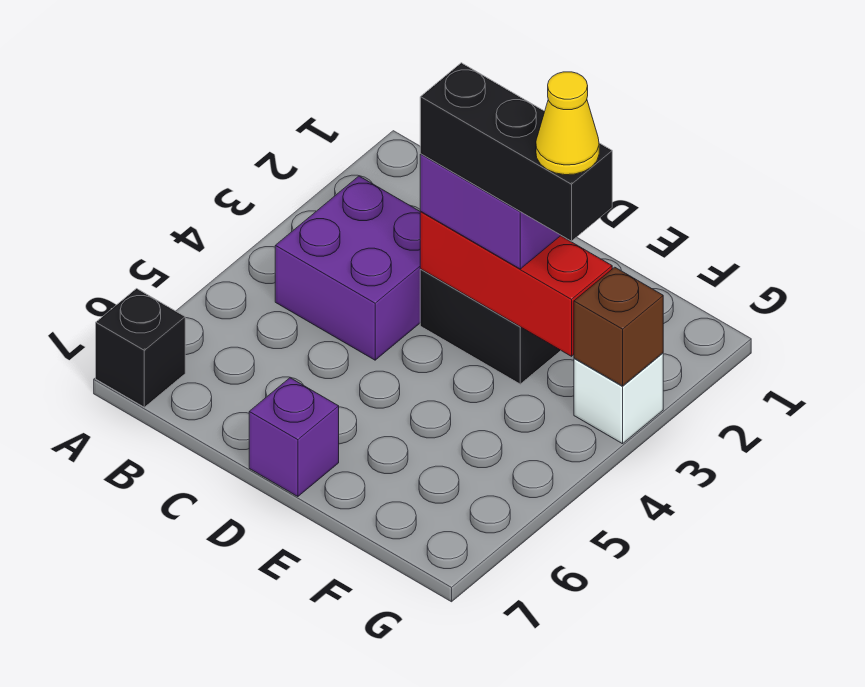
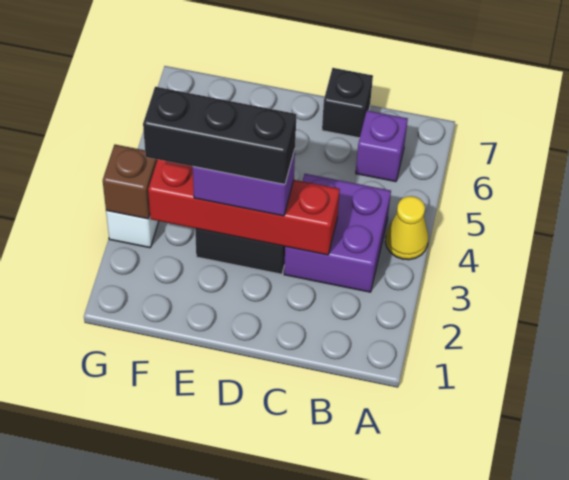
black 1x1 brick [96,289,185,407] -> black 1x1 brick moved to [322,68,373,138]
red 1x3 brick [420,212,612,356] -> red 1x4 brick [148,159,340,255]
purple 1x1 brick [249,378,339,497] -> purple 1x1 brick moved to [356,111,408,182]
yellow 1x1 cone [536,72,599,175] -> yellow 1x1 cone moved to [385,196,428,260]

